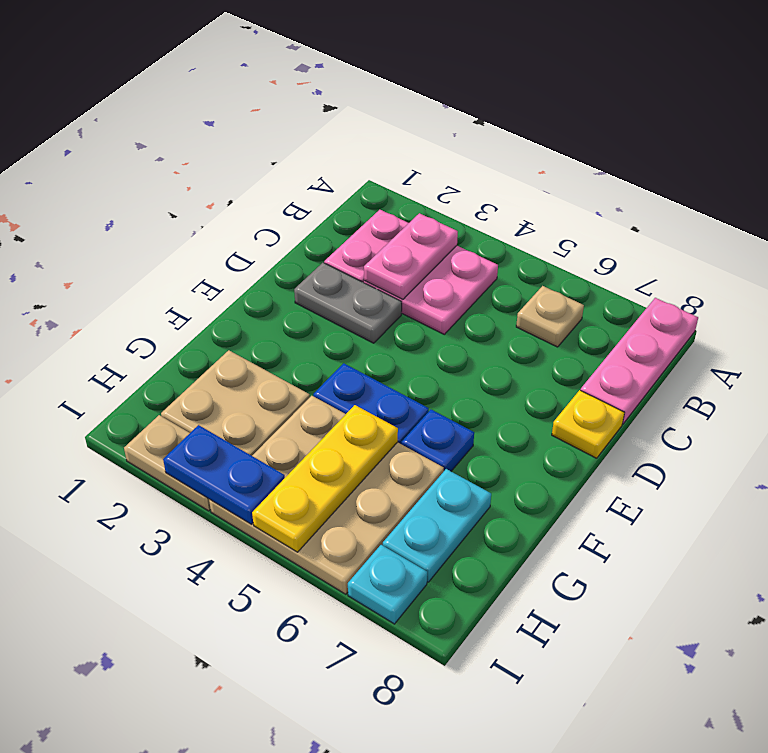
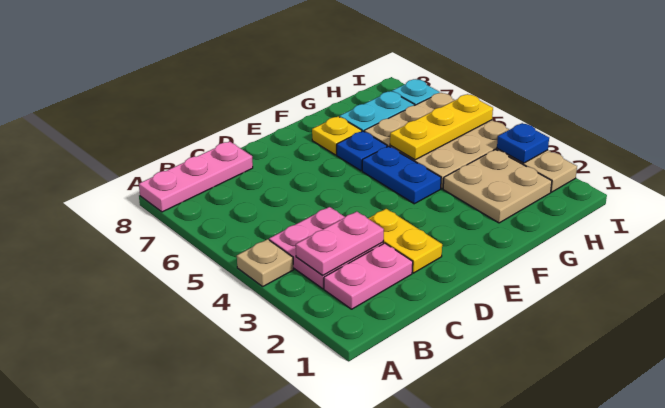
tan 1x1 plate [516,286,584,347] -> tan 1x1 plate moved to [237,239,293,286]
grey 1x2 plate [294,263,402,343] -> yellow 1x2 plate [368,209,442,273]
yellow 1x1 plate [552,390,624,458] -> yellow 1x1 plate moved to [312,116,362,155]
blue 1x2 plate [163,425,285,524] -> blue 1x1 plate [497,123,549,163]

